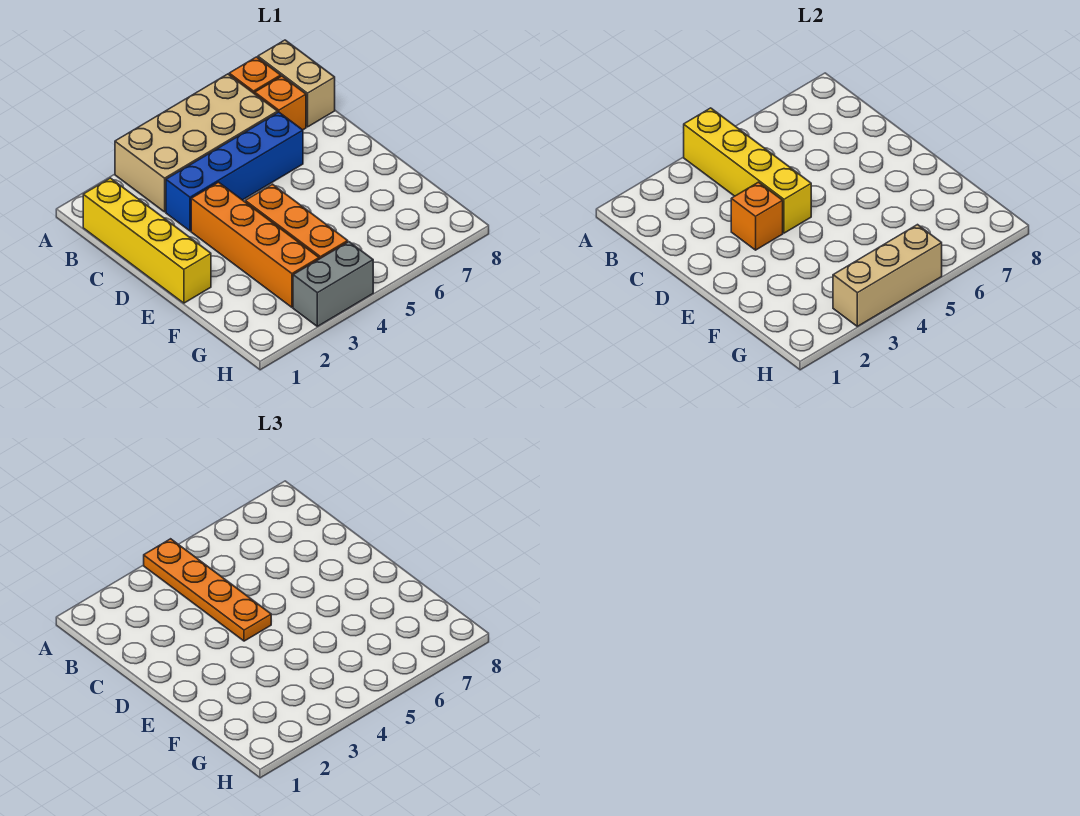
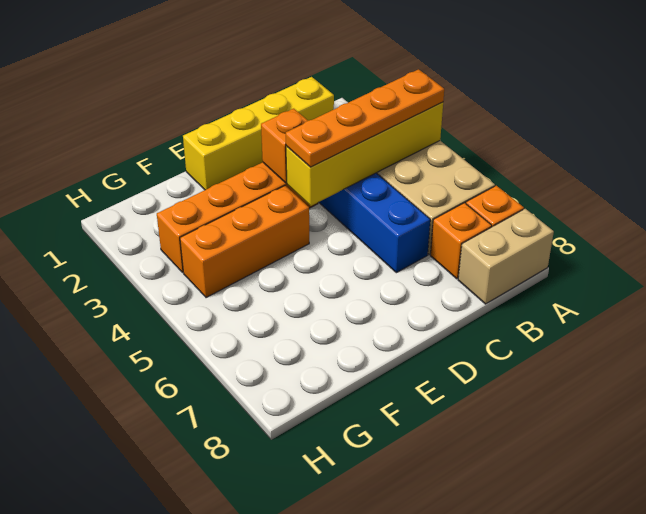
grey 1x2 brick [293,242,373,326] -> none
tan 1x3 brick [833,225,942,326] -> none

